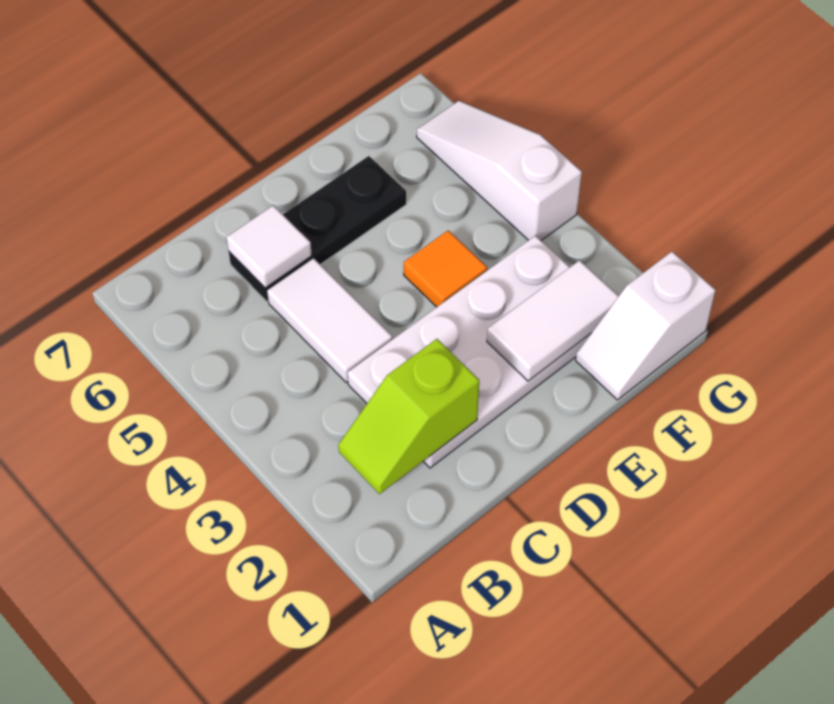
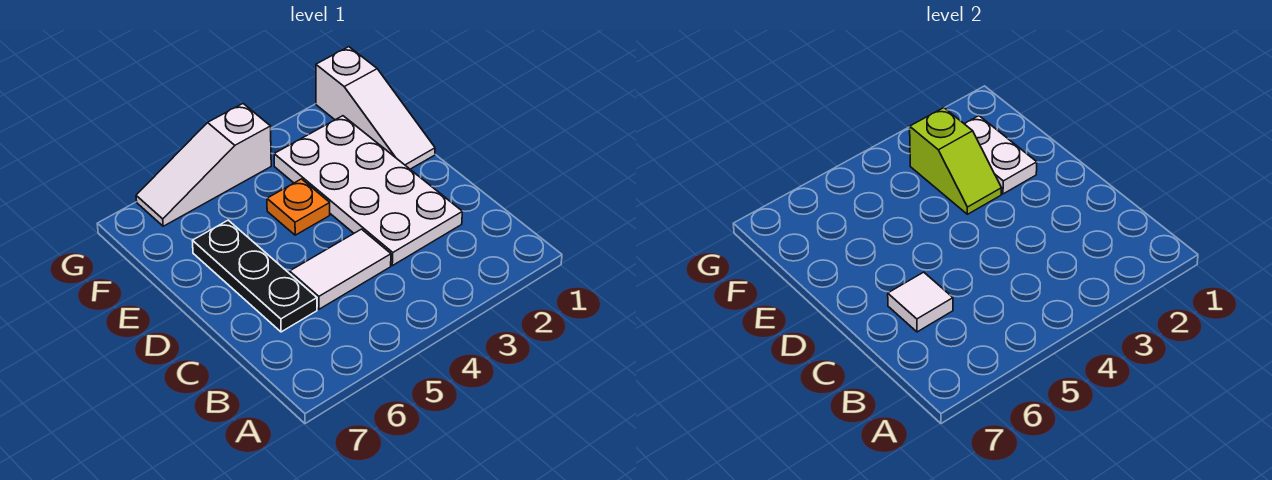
lime 1x2 slope [338,339,479,494] -> lime 1x2 slope moved to [910,108,1001,214]
white 1x2 tile [487,261,619,381] -> white 1x2 plate [965,116,1037,194]
orange 1x1 tile [404,231,487,307] -> orange 1x1 plate [267,179,330,235]
white 1x2 slope [576,252,716,400] -> white 1x3 slope [316,47,435,169]

